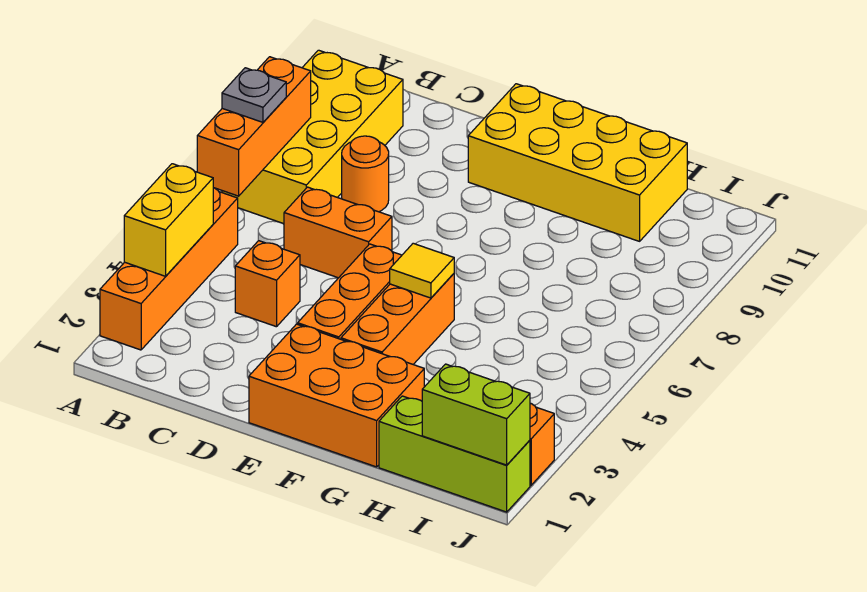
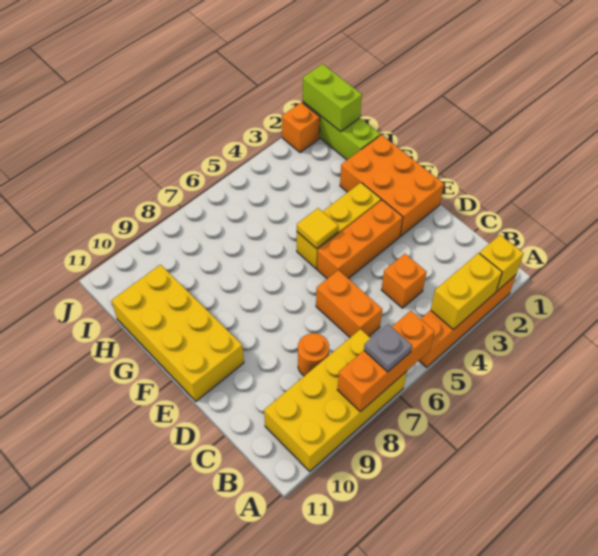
none -> yellow 1x1 brick [479,235,524,291]
orange 1x3 brick [341,274,454,364] -> yellow 1x3 brick [297,183,381,269]

